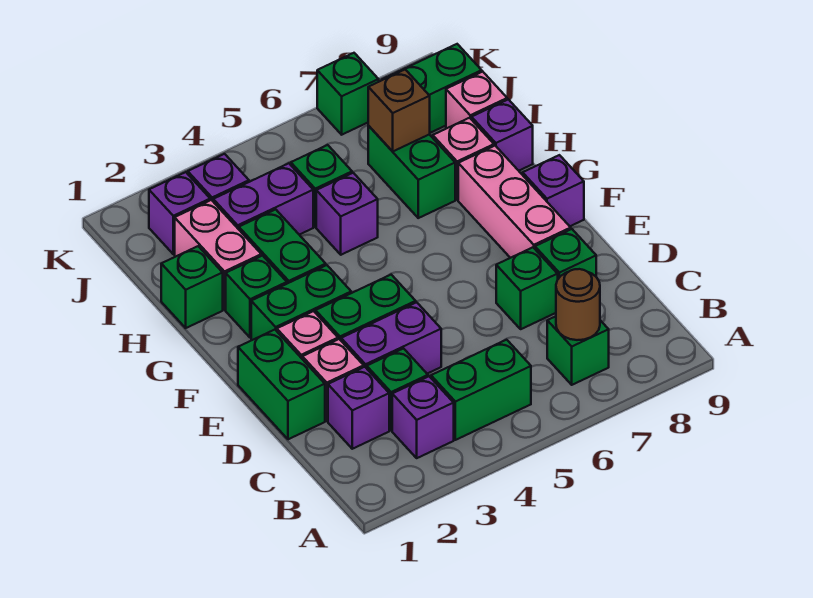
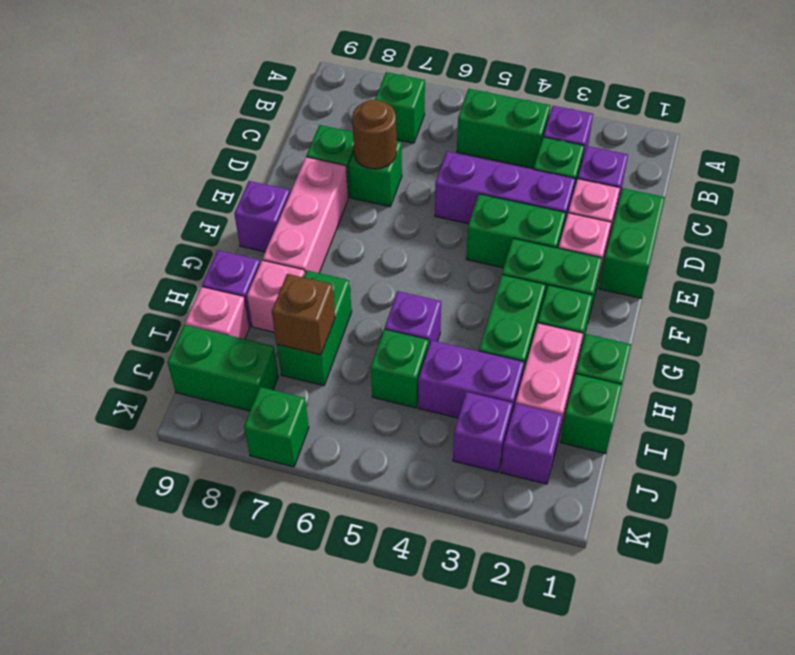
brown 1x1 round brick [556,269,600,340] -> brown 1x1 round brick moved to [352,100,397,169]
purple 1x2 brick [341,302,441,374] -> purple 1x3 brick [435,152,575,225]
none -> green 1x1 brick [560,374,622,454]

